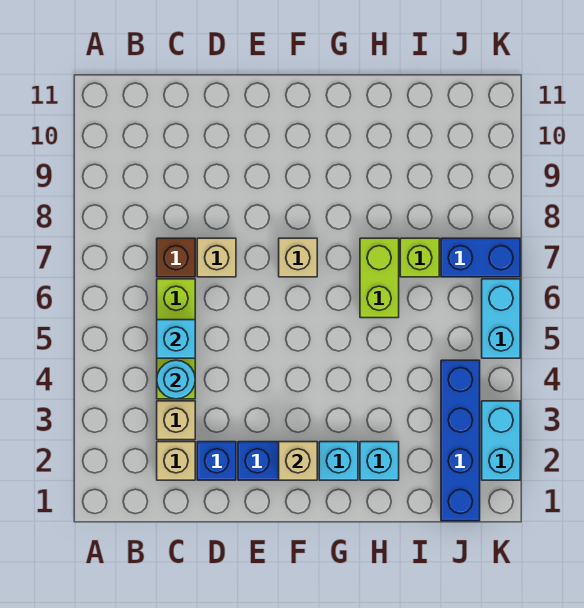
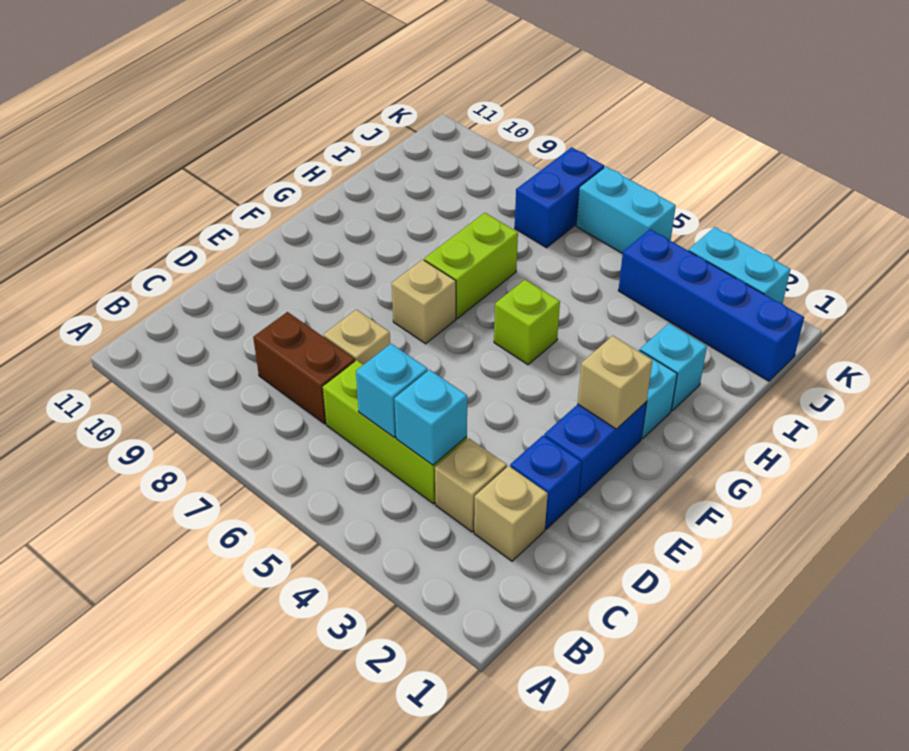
cyan 1x1 round brick [157,360,195,399] -> cyan 1x1 brick [394,370,467,465]
brown 1x1 brick [157,238,195,277] -> brown 1x2 brick [253,312,355,424]
lime 1x2 brick [360,238,399,318] -> lime 1x2 brick turned to [424,213,518,318]
lime 1x1 brick [400,238,439,277] -> lime 1x1 brick moved to [494,280,560,365]

